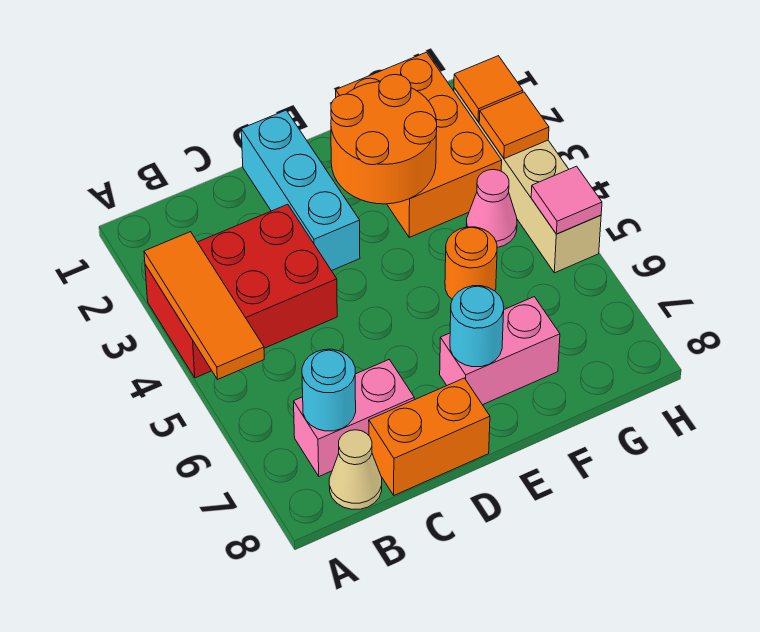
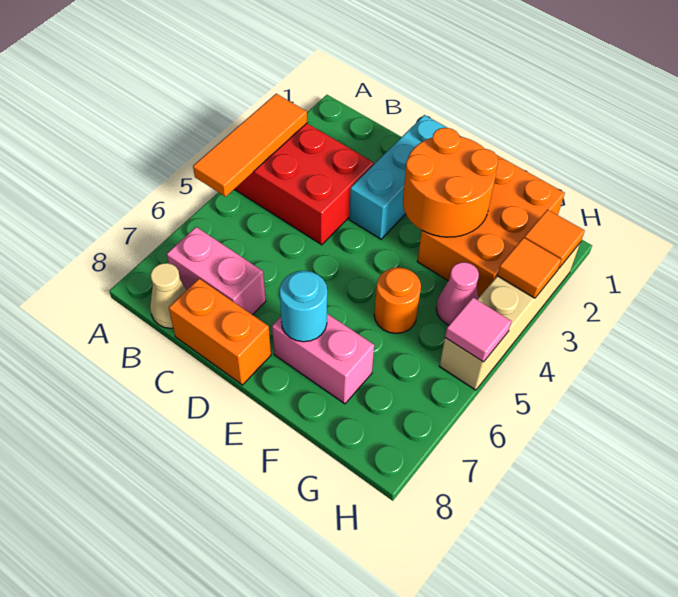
cyan 1x1 round brick [302,349,356,431] -> none

